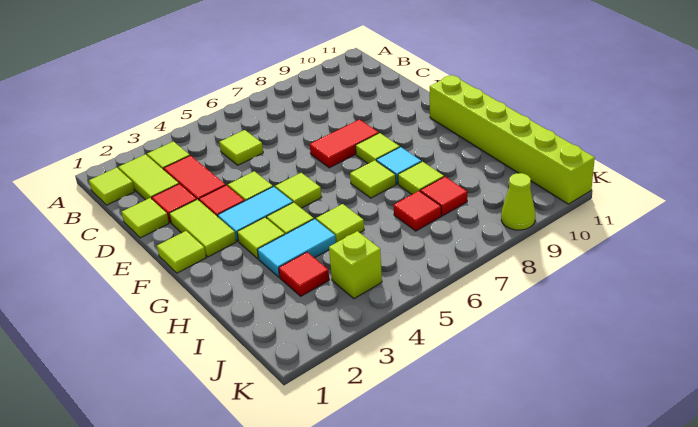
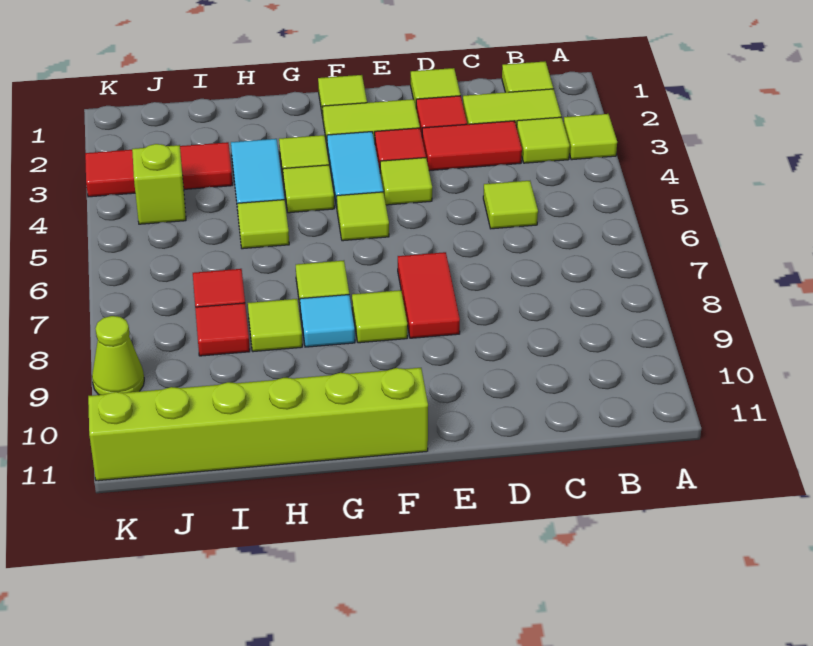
none -> lime 1x1 tile [564,114,617,160]
red 1x1 tile [279,252,329,296] -> red 1x3 tile [85,142,232,197]

